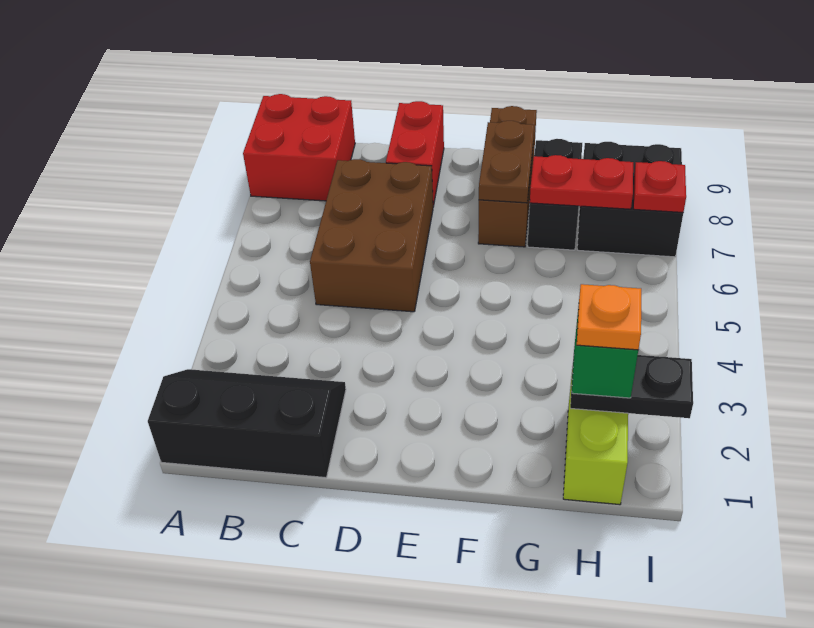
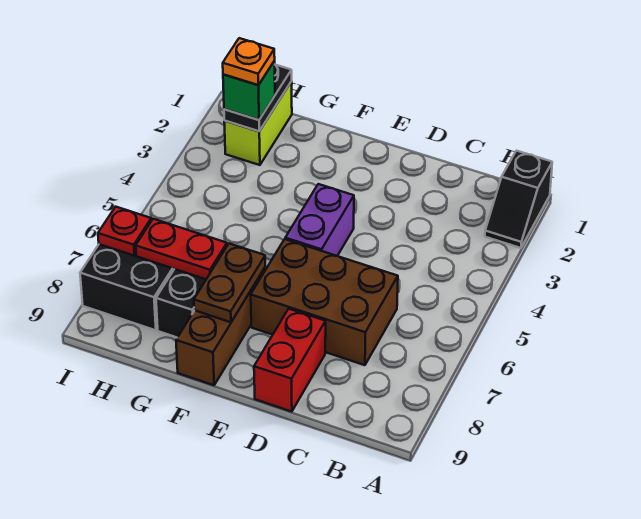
black 2x3 slope [148,369,346,478] -> black 1x2 slope [485,151,552,248]
red 2x2 brick [243,94,355,201] -> none
brown 2x3 brick [310,159,433,312] -> brown 2x3 brick turned to [251,239,398,365]
none -> purple 1x2 brick [285,184,354,256]
black 1x2 plate [570,355,693,418] -> black 1x2 plate turned to [224,65,292,131]

